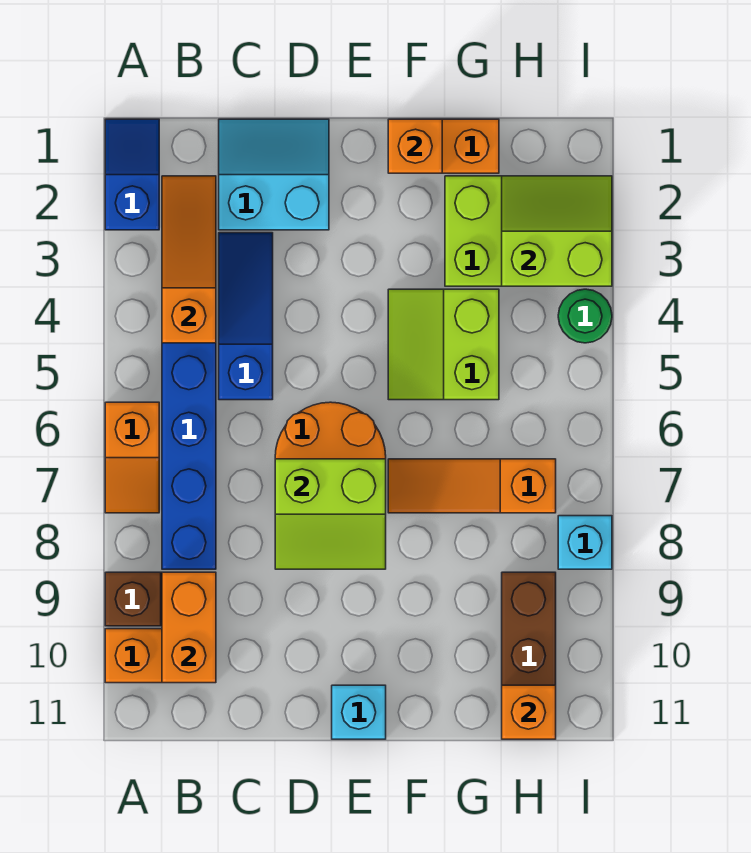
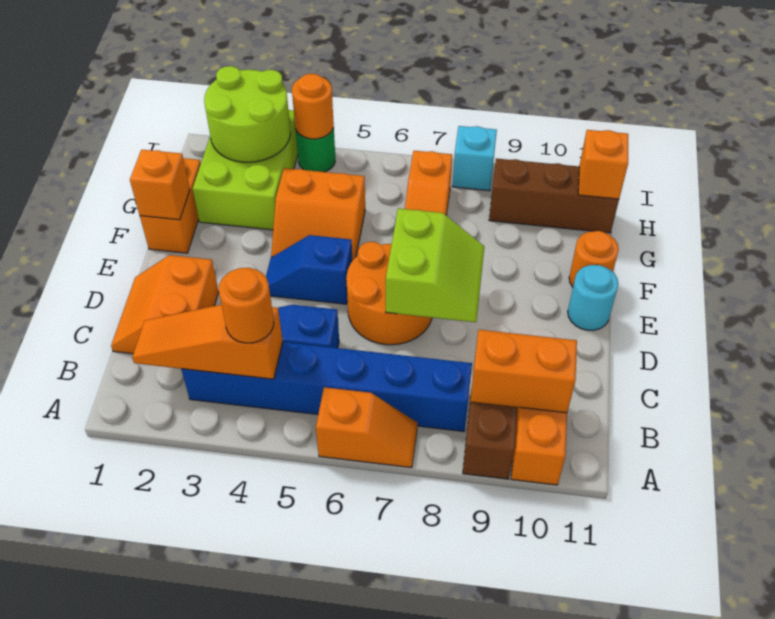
blue 1x2 slope [105,119,159,230] -> blue 1x2 slope moved to [266,235,352,304]
none -> orange 1x1 round brick [219,268,274,343]
cyan 2x2 slope [219,119,329,230] -> orange 2x2 slope [111,255,219,354]
cyan 1x1 brick [332,685,386,739] -> cyan 1x1 round brick [568,265,618,330]
lime 2x2 slope [388,289,499,400] -> orange 2x2 slope [271,168,365,261]
none -> orange 1x1 round brick [569,231,619,287]
lime 2x2 slope [502,176,612,286] -> lime 2x2 round brick [204,66,290,162]
none -> orange 1x1 round brick [292,74,334,139]

